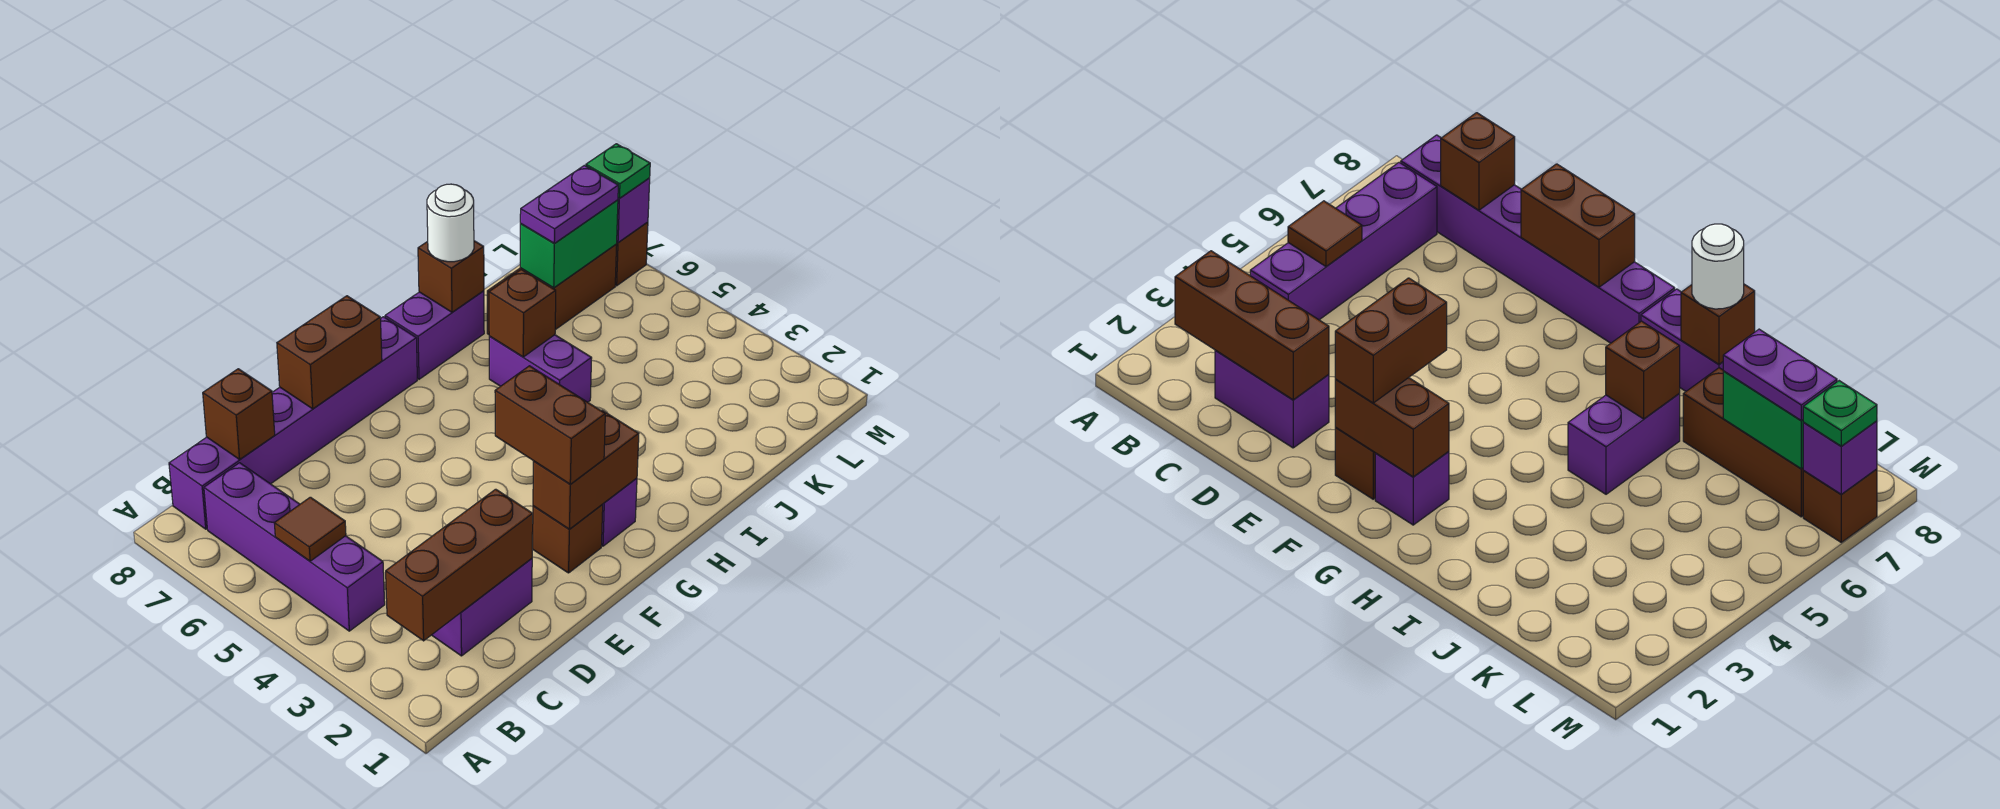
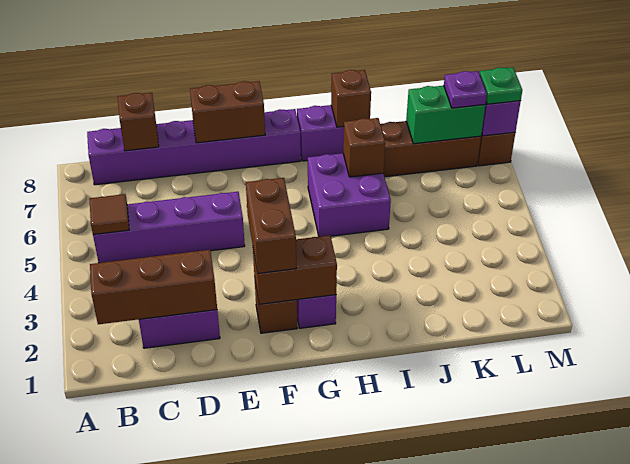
purple 1x4 brick [204,463,385,631] -> purple 1x4 brick turned to [93,192,245,263]
purple 1x2 brick [489,335,592,402] -> purple 2x2 brick [308,153,391,237]
white 1x1 round brick [427,184,474,262] -> none
purple 1x2 plate [520,165,618,243] -> purple 1x1 plate [444,71,487,108]

